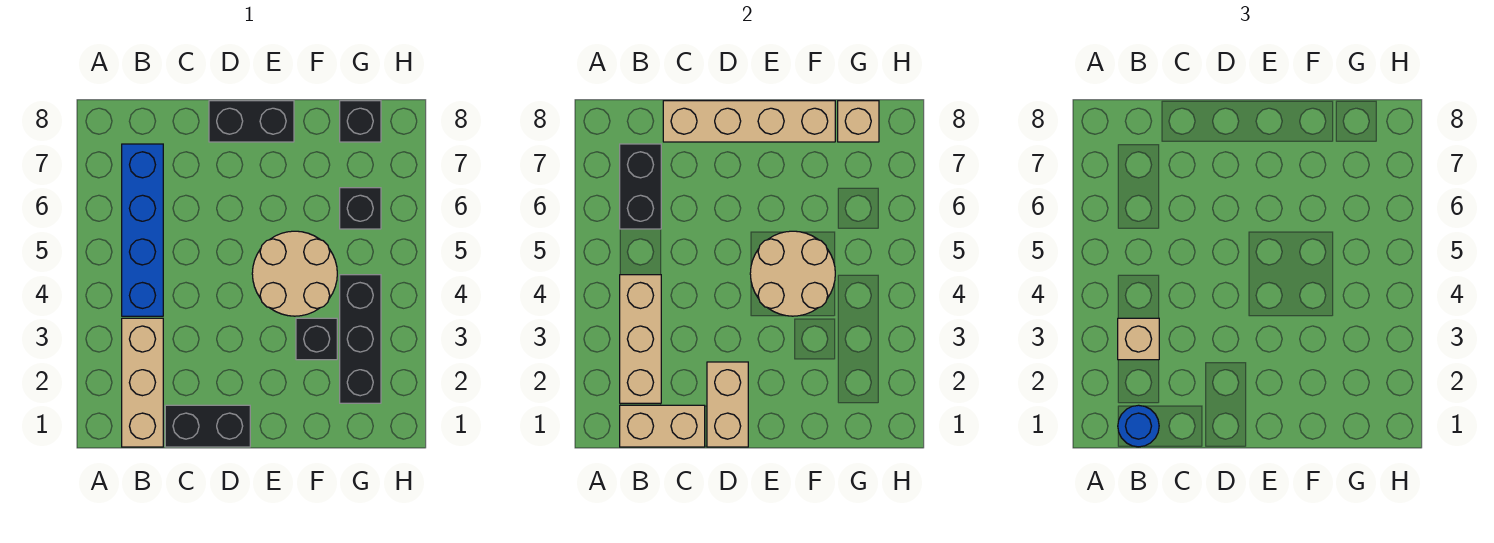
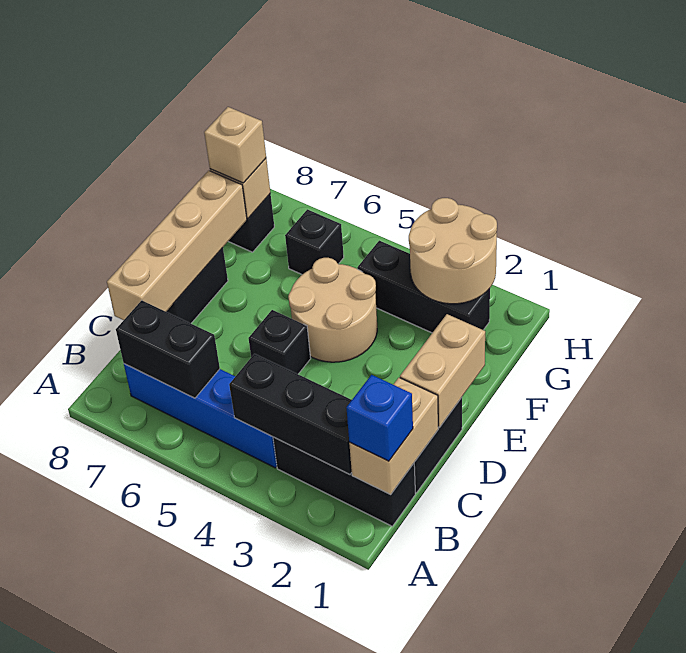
tan 1x3 brick [122,318,163,447] -> black 1x3 brick [273,437,415,526]
blue 1x1 round brick [1118,405,1159,447] -> blue 1x1 brick [346,375,413,461]
tan 1x3 brick [620,275,661,403] -> black 1x3 brick [229,354,352,475]
tan 1x1 brick [1118,318,1159,360] -> tan 1x1 brick moved to [204,107,266,183]
tan 1x2 brick [707,362,748,447] -> tan 1x2 brick turned to [400,314,485,427]
tan 2x2 round brick [750,231,835,316] -> tan 2x2 round brick moved to [409,198,497,304]
black 1x1 brick [296,318,337,360] -> black 1x1 brick moved to [248,310,311,374]

